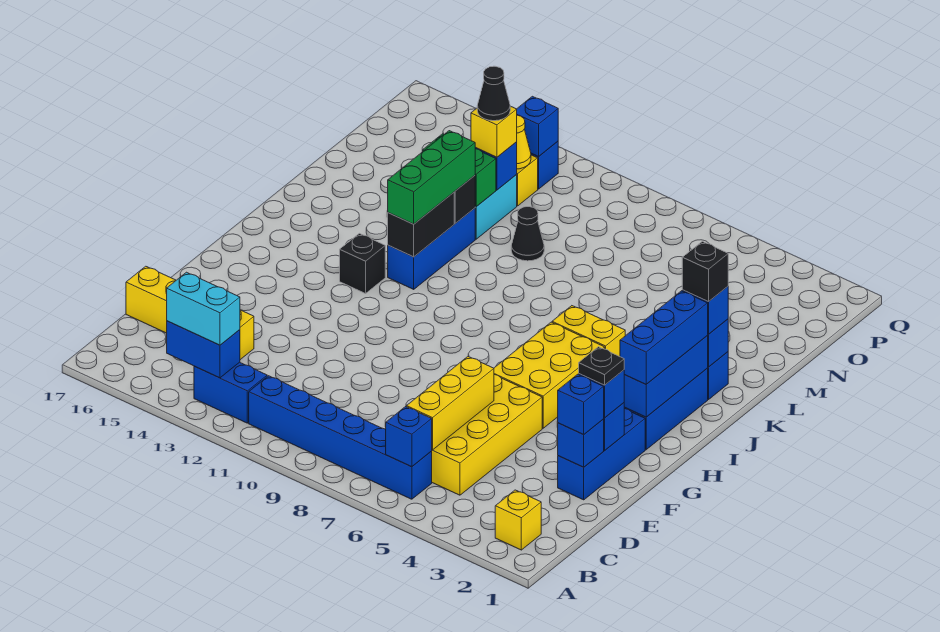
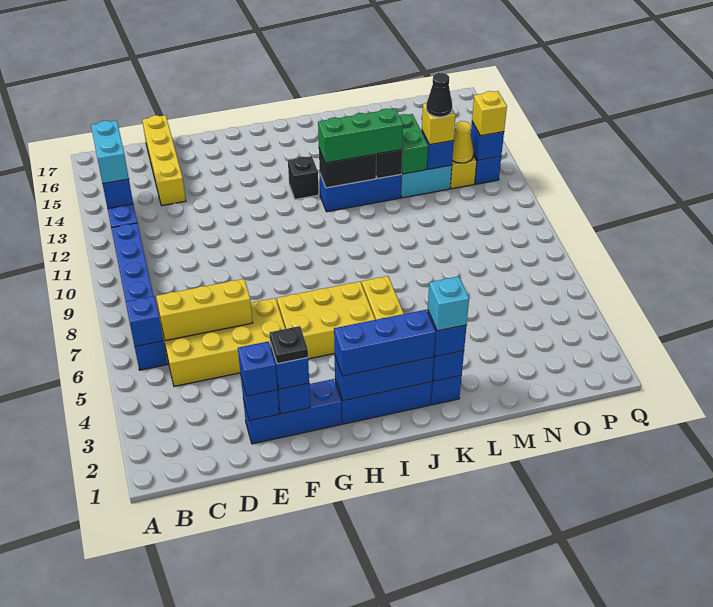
yellow 1x1 brick [495,490,541,550] -> yellow 1x1 brick moved to [472,91,507,136]
black 1x1 brick [682,241,728,302] -> cyan 1x1 brick [428,276,469,331]
black 1x1 cone [511,207,544,261] -> none

